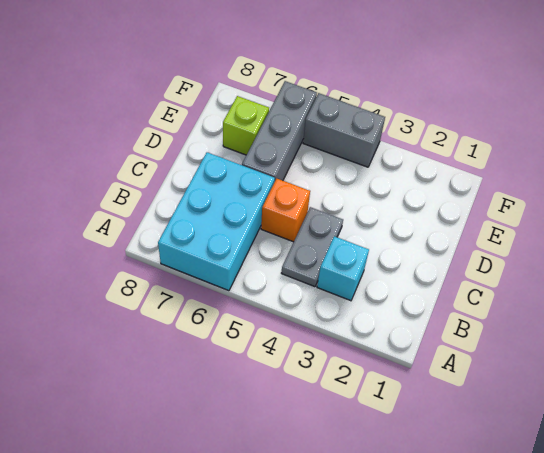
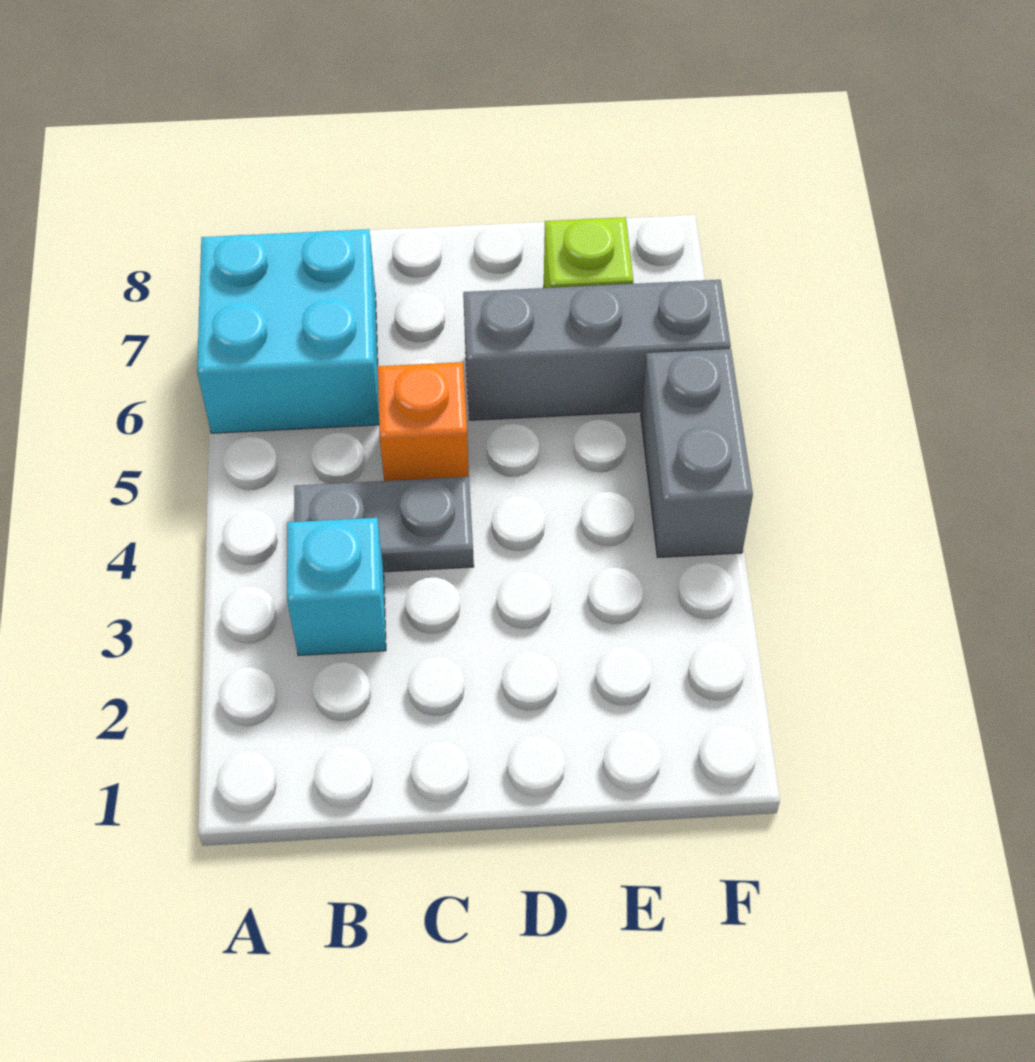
cyan 2x3 brick [158,152,275,291] -> cyan 2x2 brick [197,229,379,433]

